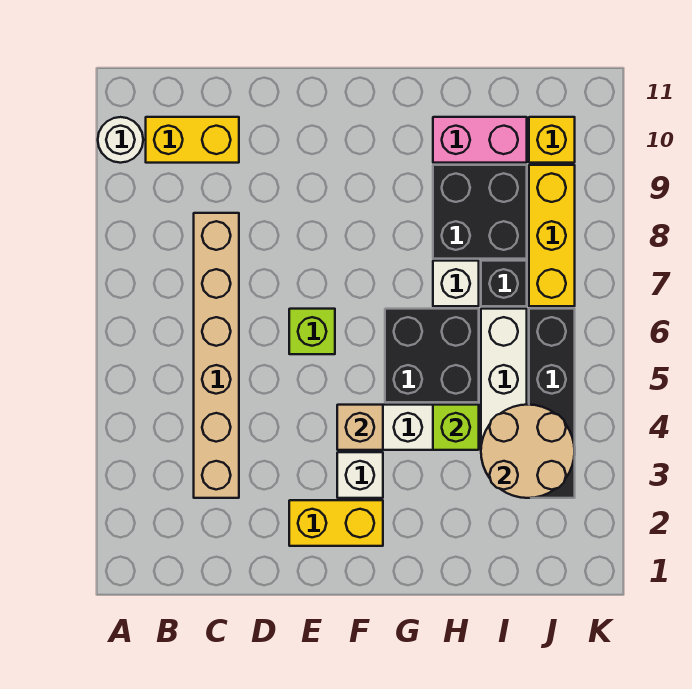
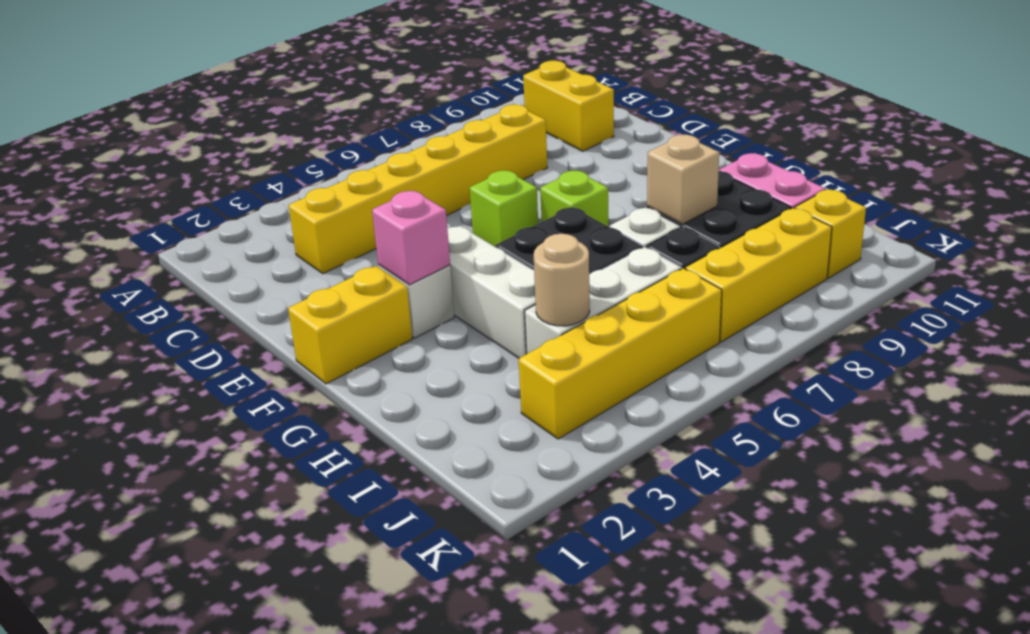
white 1x1 round brick [98,117,143,163] -> none
tan 1x6 brick [194,213,239,498] -> yellow 1x6 brick [289,104,547,273]
yellow 1x2 brick [289,500,383,546] -> yellow 1x2 brick turned to [288,266,412,384]
none -> pink 1x1 brick [372,191,450,285]
tan 1x1 brick [337,405,383,450] -> tan 1x1 brick moved to [647,135,719,224]
lime 1x1 brick [433,405,479,450] -> lime 1x1 brick moved to [540,171,608,226]
tan 2x2 round brick [481,405,574,498] -> tan 1x1 round brick [534,234,590,326]
black 1x4 brick [529,309,575,498] -> yellow 1x4 brick [519,268,722,439]

